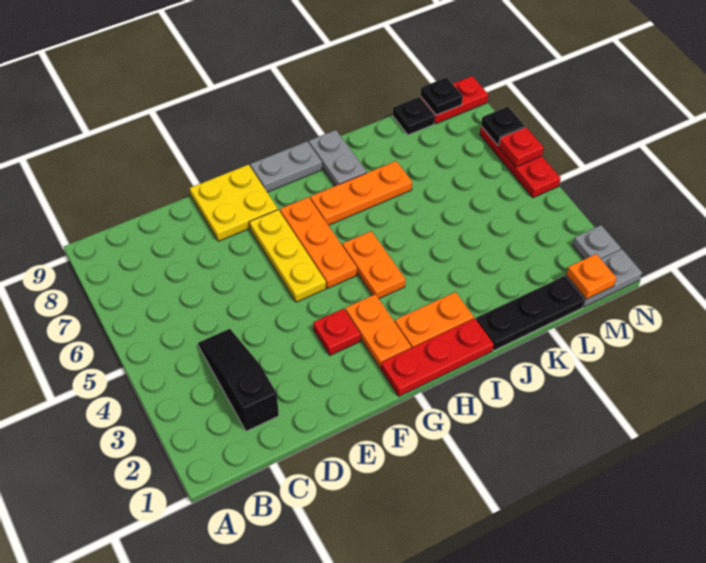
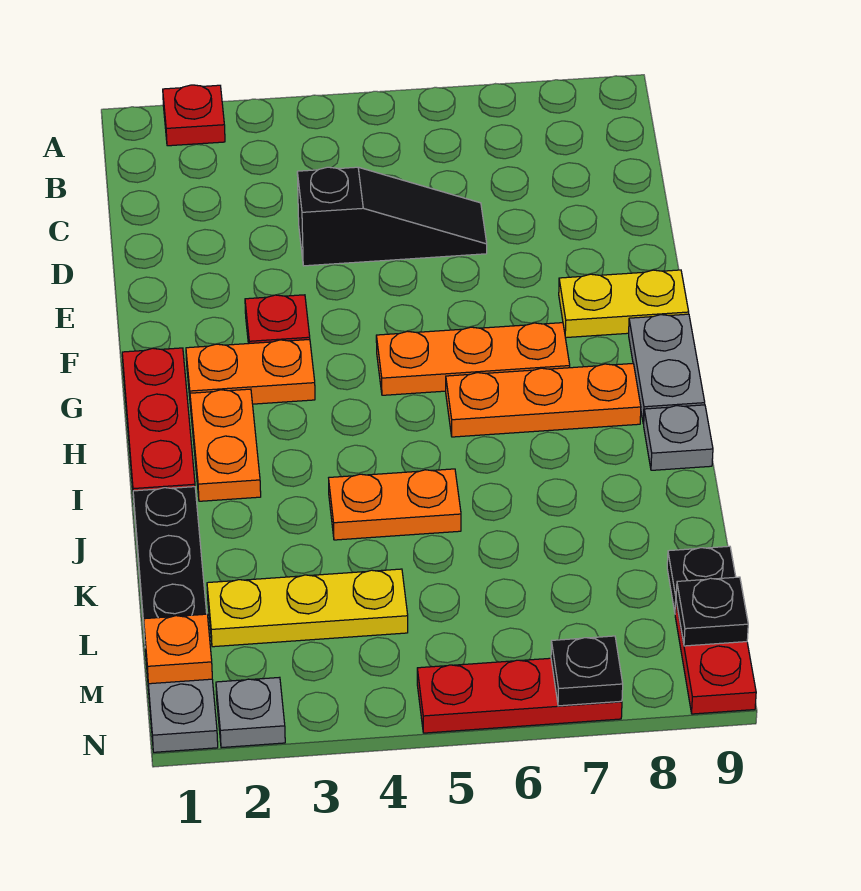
black 1x3 slope [198,329,279,431] -> black 1x3 slope moved to [297,167,487,266]
yellow 2x2 plate [190,165,278,241] -> yellow 1x2 plate [559,270,689,338]
yellow 1x3 plate [249,210,326,302] -> yellow 1x3 plate moved to [207,569,408,647]
orange 1x2 plate [342,231,406,299] -> orange 1x2 plate moved to [329,469,461,540]
orange 1x3 plate [310,161,412,225] -> orange 1x3 plate turned to [446,364,641,437]
grey 1x2 plate [309,130,367,186] -> grey 1x1 plate [644,405,713,470]
red 1x1 plate [499,127,544,167] -> red 1x1 plate moved to [163,85,225,146]

